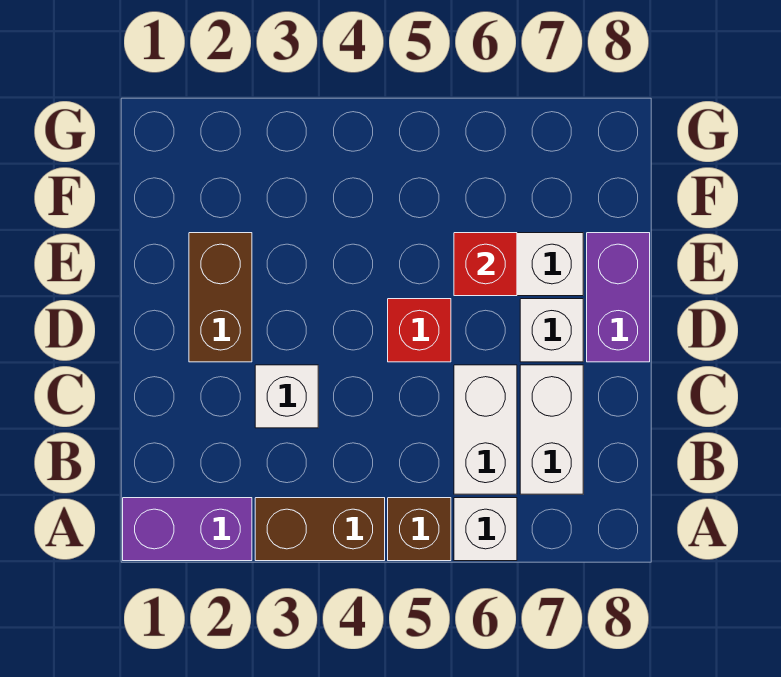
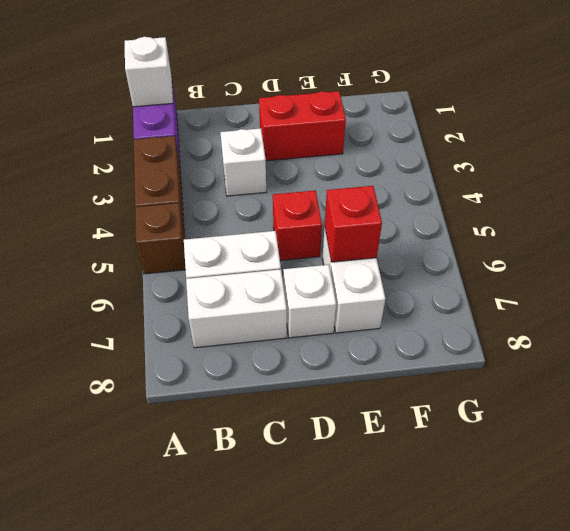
white 1x1 brick [454,498,517,561] -> white 1x1 brick moved to [125,37,173,107]
brown 1x2 brick [189,233,252,362] -> red 1x2 brick [259,91,346,161]
purple 1x2 brick [587,233,650,362] -> none

